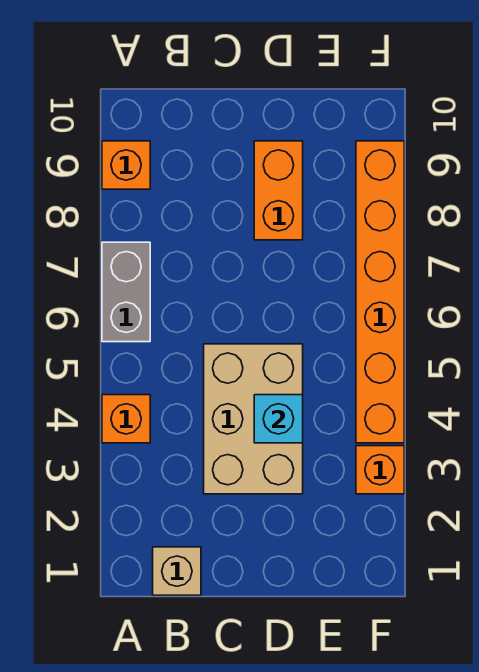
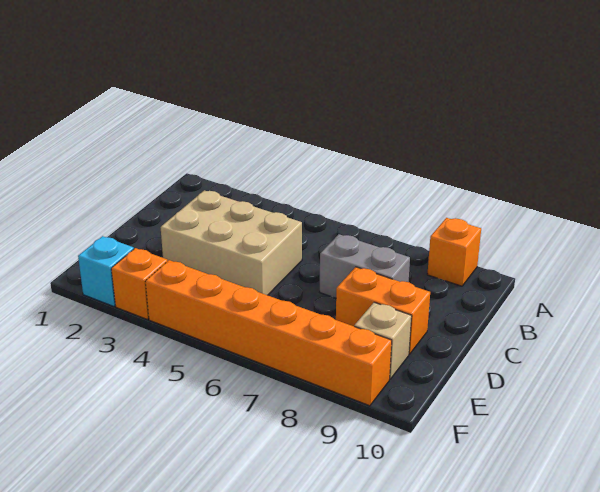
orange 1x1 brick [102,395,150,443] -> none
grey 1x2 brick [102,242,150,342] -> grey 1x2 brick moved to [320,234,410,298]
tan 1x1 brick [153,547,201,595] -> tan 1x1 brick moved to [354,302,412,379]
cyan 1x1 brick [254,395,303,443] -> cyan 1x1 brick moved to [78,236,134,306]

